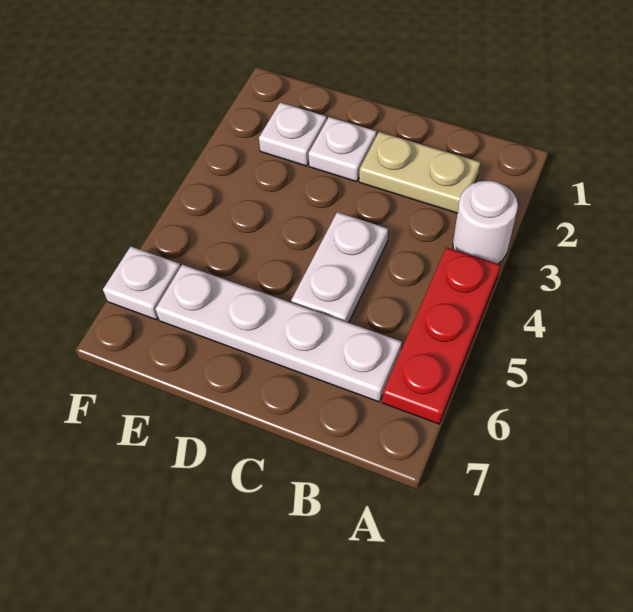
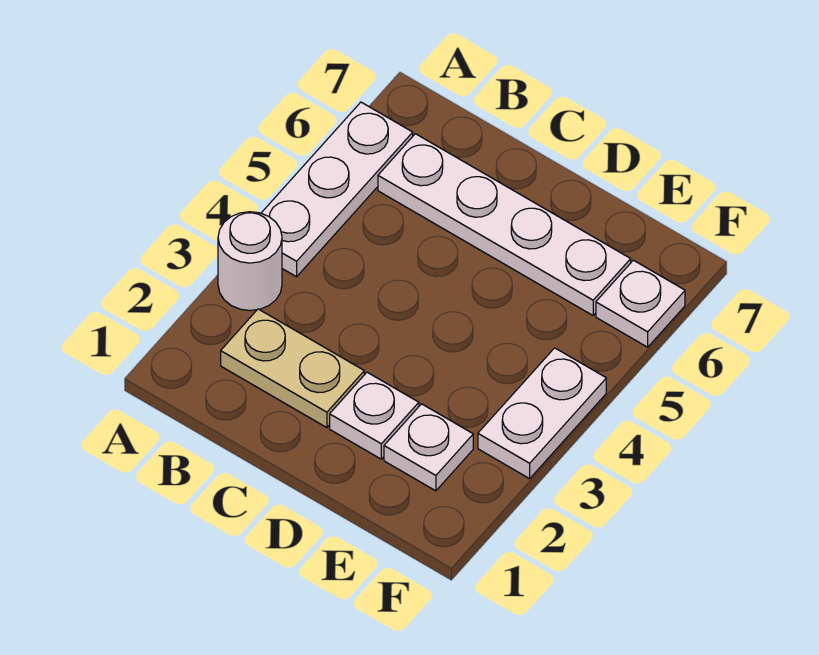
red 1x3 plate [382,247,500,424] -> white 1x3 plate [261,102,413,277]
white 1x2 plate [291,212,388,323] -> white 1x2 plate moved to [478,348,606,479]

